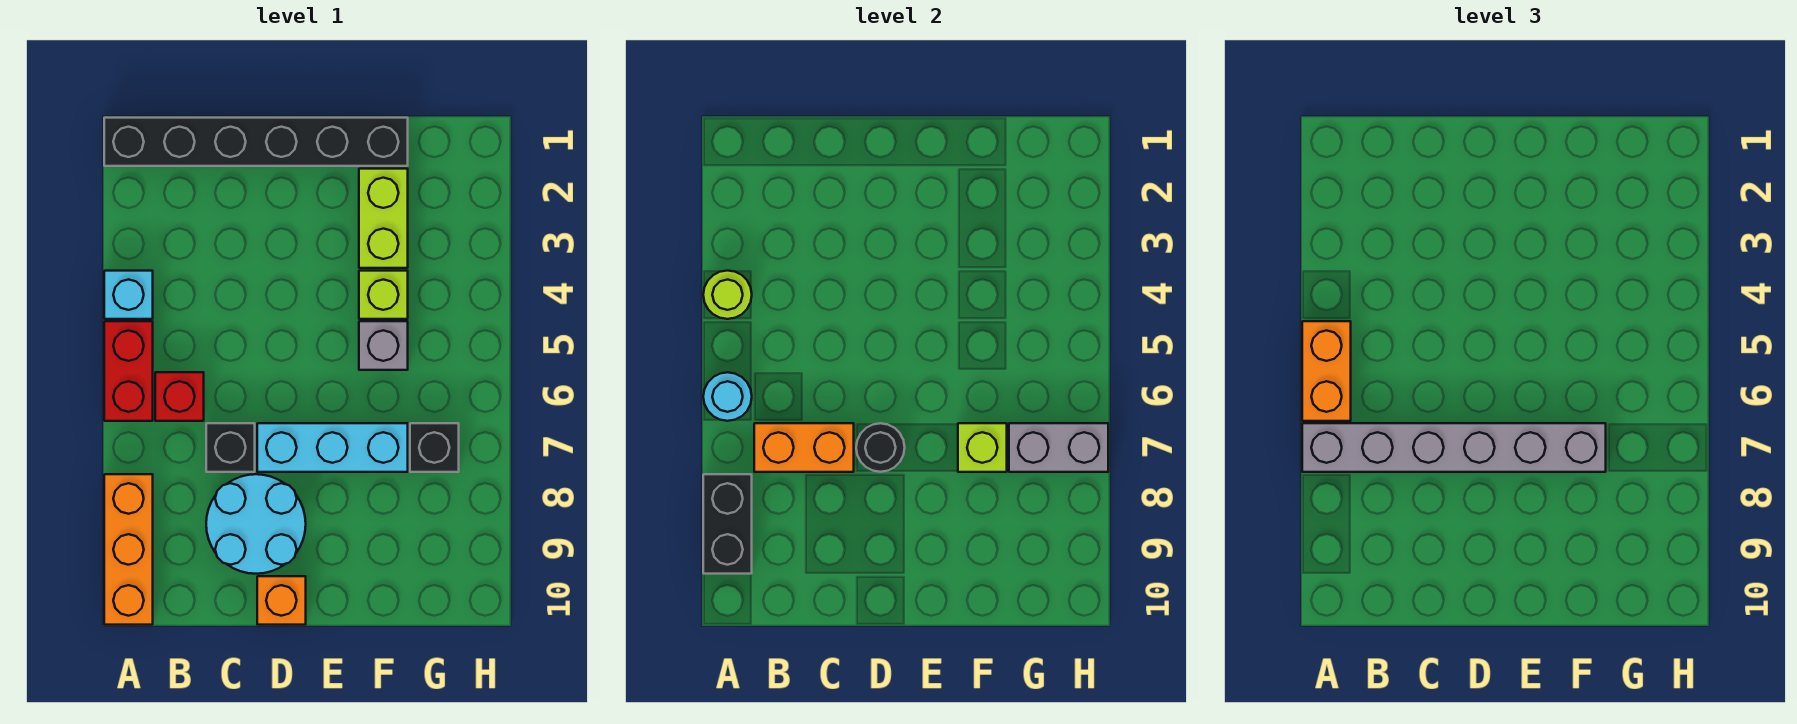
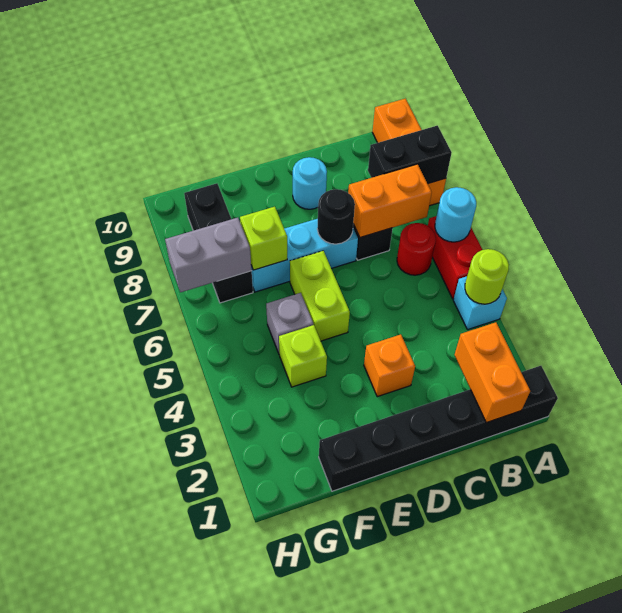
orange 1x2 brick [1302,321,1351,421] -> orange 1x2 brick moved to [455,322,530,423]
grey 1x6 brick [1302,423,1606,472] -> none
black 1x2 brick [703,474,752,574] -> black 1x2 brick turned to [368,126,452,184]
red 1x1 brick [155,372,204,421] -> red 1x1 round brick [397,223,436,275]
cyan 2x2 round brick [206,474,306,574] -> cyan 1x1 round brick [293,157,327,209]
orange 1x1 brick [257,576,306,625] -> orange 1x1 brick moved to [364,334,415,397]
lime 1x2 brick [359,169,408,268] -> lime 1x2 brick moved to [290,251,350,341]
black 1x1 brick [410,423,459,472] -> black 1x3 brick [184,183,253,303]

